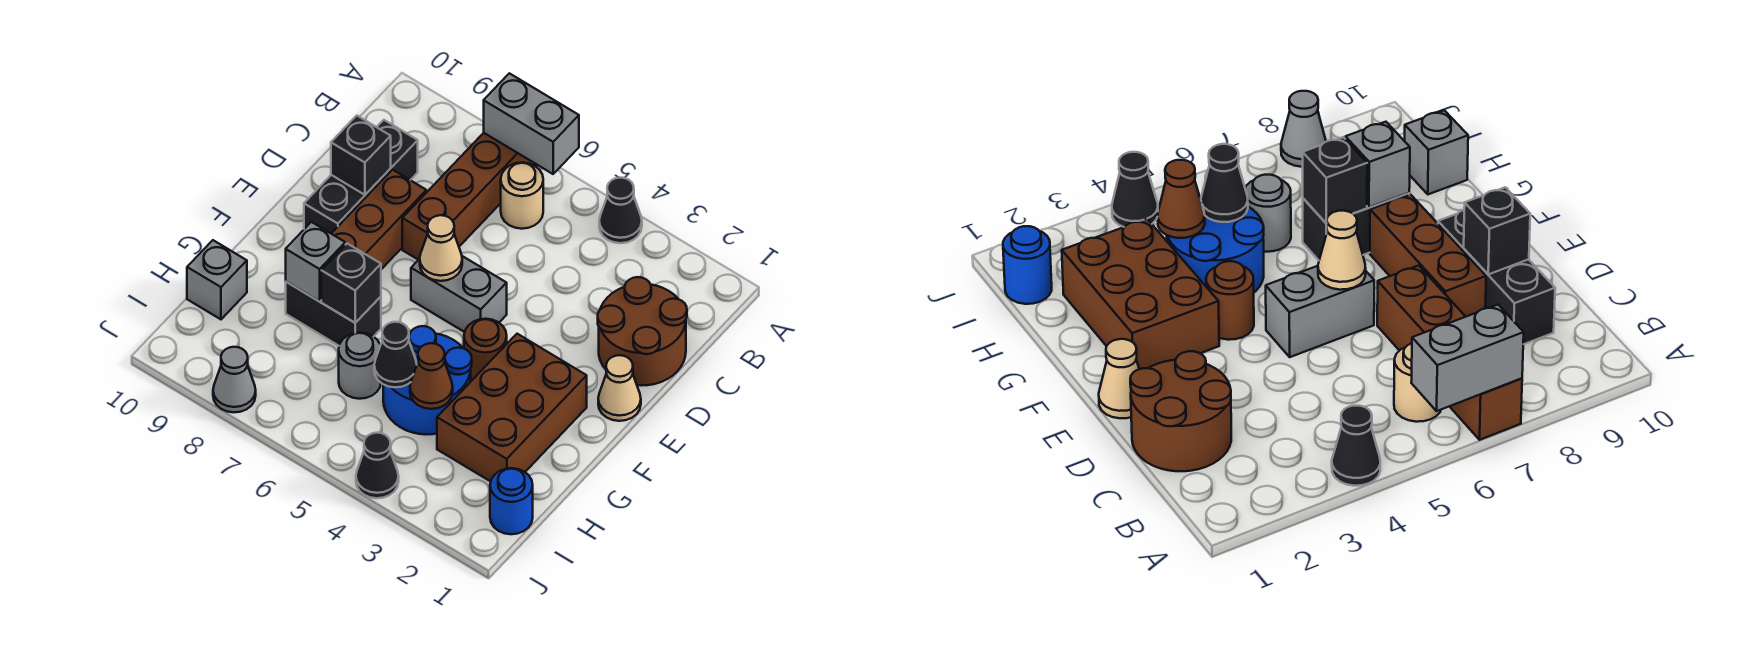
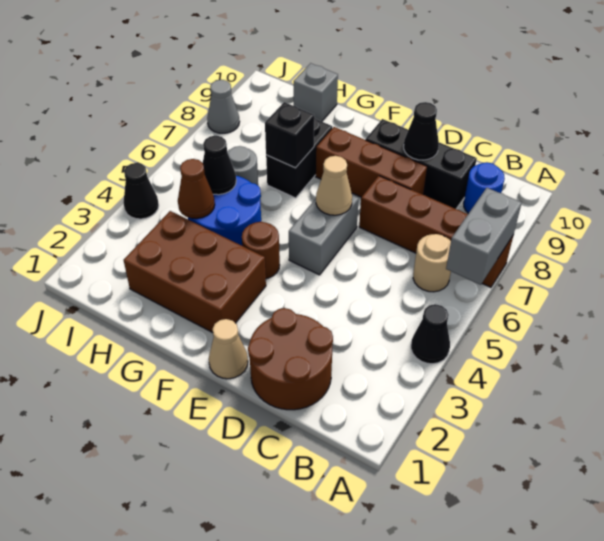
black 1x1 brick [331,116,391,195] -> black 1x1 cone [404,102,439,160]
grey 1x1 brick [286,222,345,301] -> none
blue 1x1 round brick [490,468,533,534] -> blue 1x1 round brick moved to [464,162,505,213]

